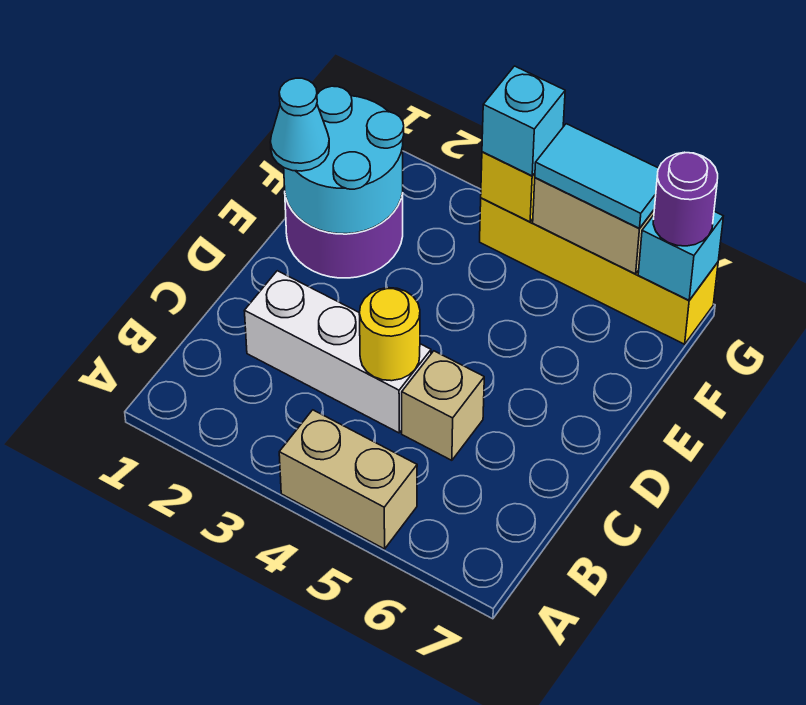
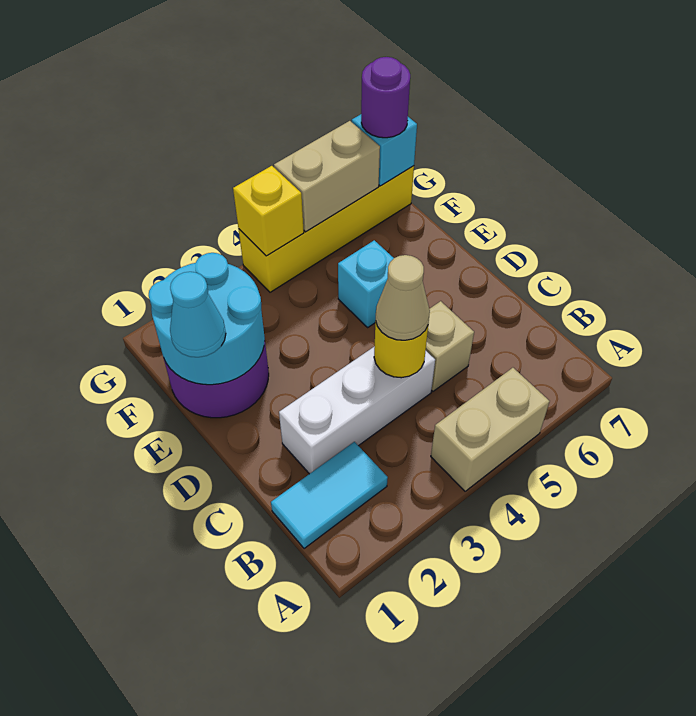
none -> tan 1x1 cone [376,255,430,340]
cyan 1x1 brick [482,66,565,176] -> cyan 1x1 brick moved to [338,240,394,327]
cyan 1x2 tile [535,124,659,228] -> cyan 1x2 tile moved to [271,442,388,549]

